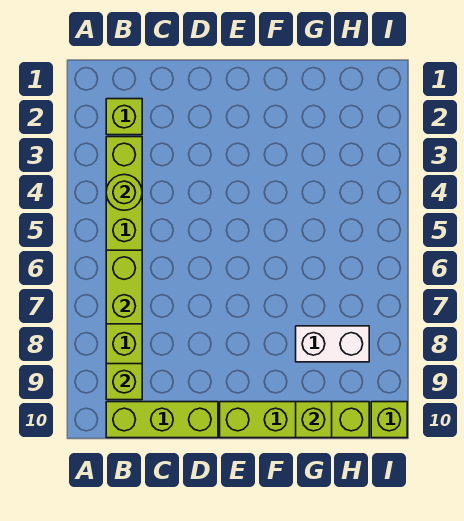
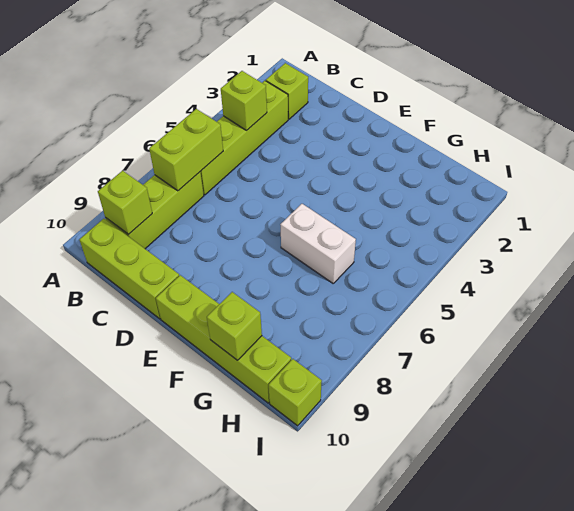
lime 1x1 round brick [106,174,142,210] -> lime 1x1 brick [221,71,267,130]
white 1x2 brick [296,326,369,362] -> white 1x2 brick moved to [280,204,356,283]

